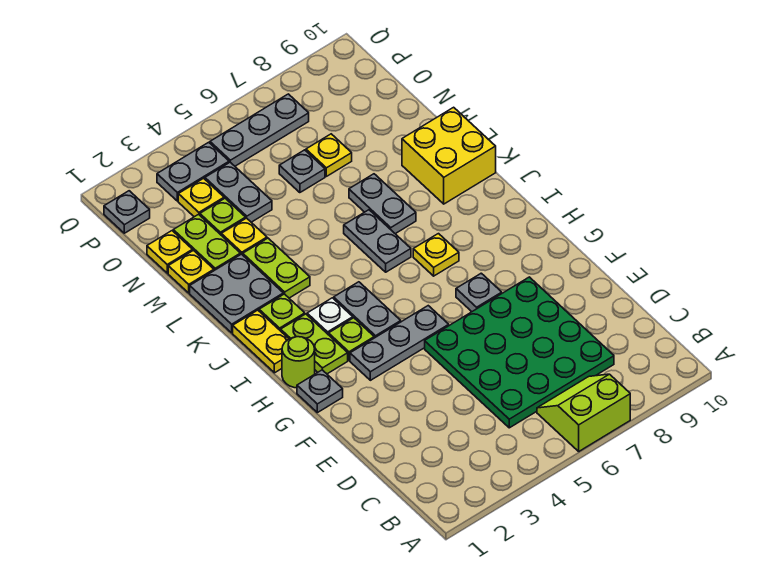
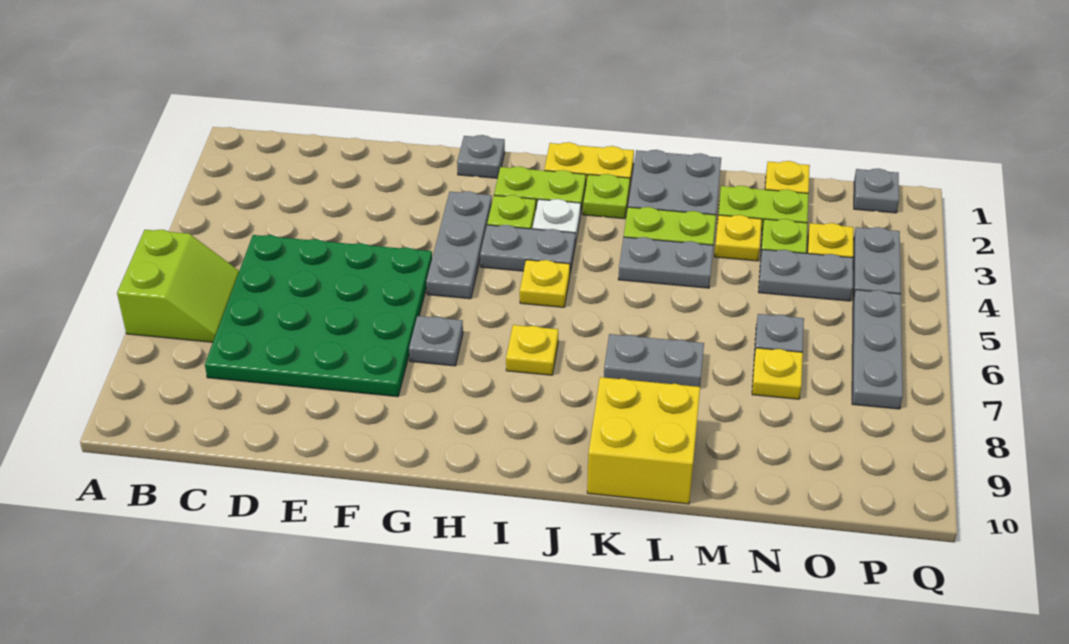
lime 1x1 round brick [282,337,315,388] -> none
grey 1x2 plate [344,210,411,272] -> grey 1x2 plate moved to [618,237,713,288]
yellow 1x1 plate [168,251,214,293] -> yellow 1x1 plate moved to [520,260,570,307]

